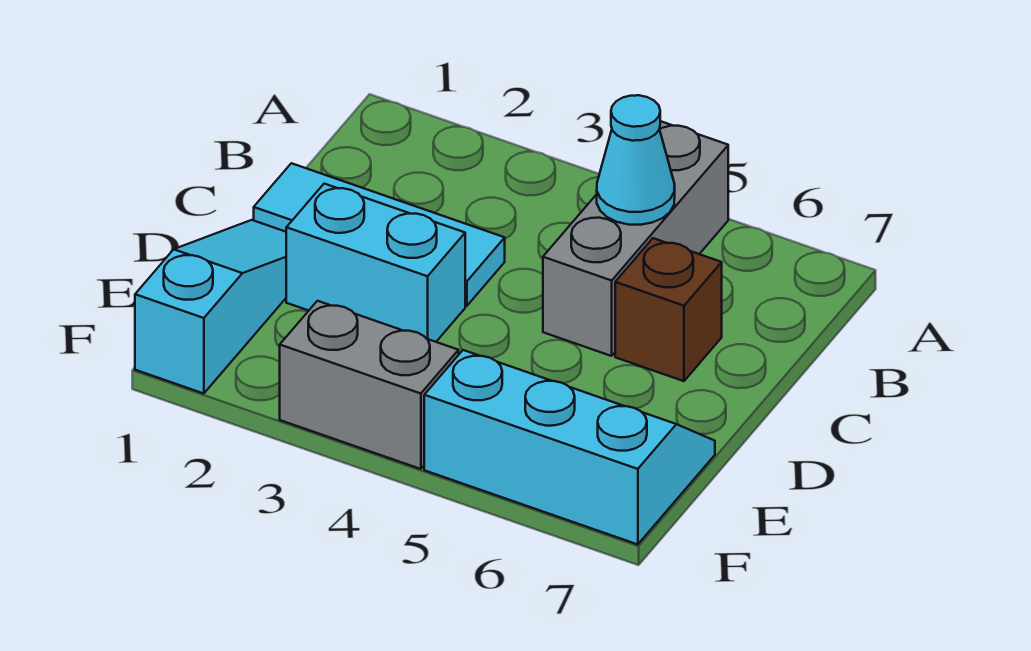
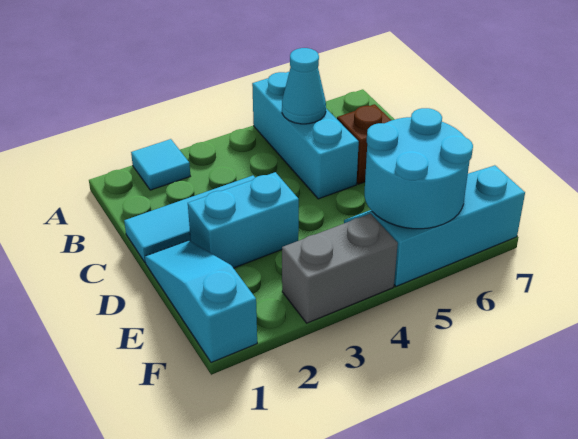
none -> cyan 1x1 tile [131,139,190,190]
grey 1x3 brick [543,121,728,356] -> cyan 1x3 brick [252,72,359,199]
none -> cyan 2x2 round brick [364,108,473,229]

